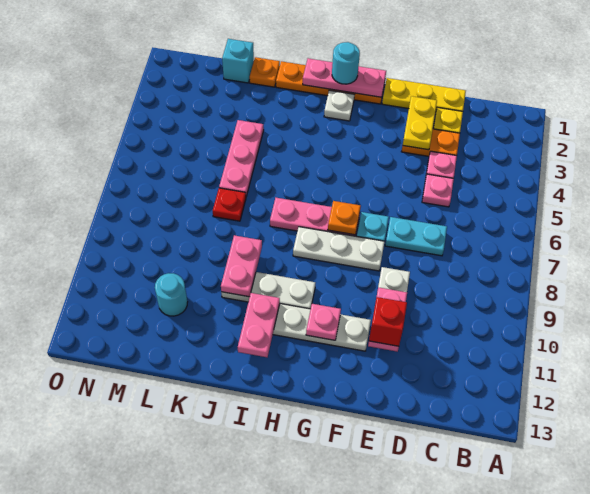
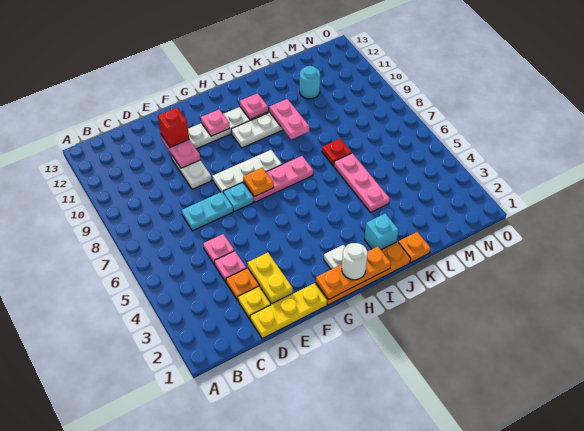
pink 1x3 plate [303,58,386,97] -> orange 1x3 plate [316,246,391,300]
cyan 1x1 round brick [332,42,360,84] -> white 1x1 round brick [342,243,368,280]
pink 1x2 plate [238,293,280,357] -> pink 1x1 plate [240,93,268,120]
cyan 1x1 brick [222,39,254,83] -> cyan 1x1 brick moved to [364,213,398,250]

